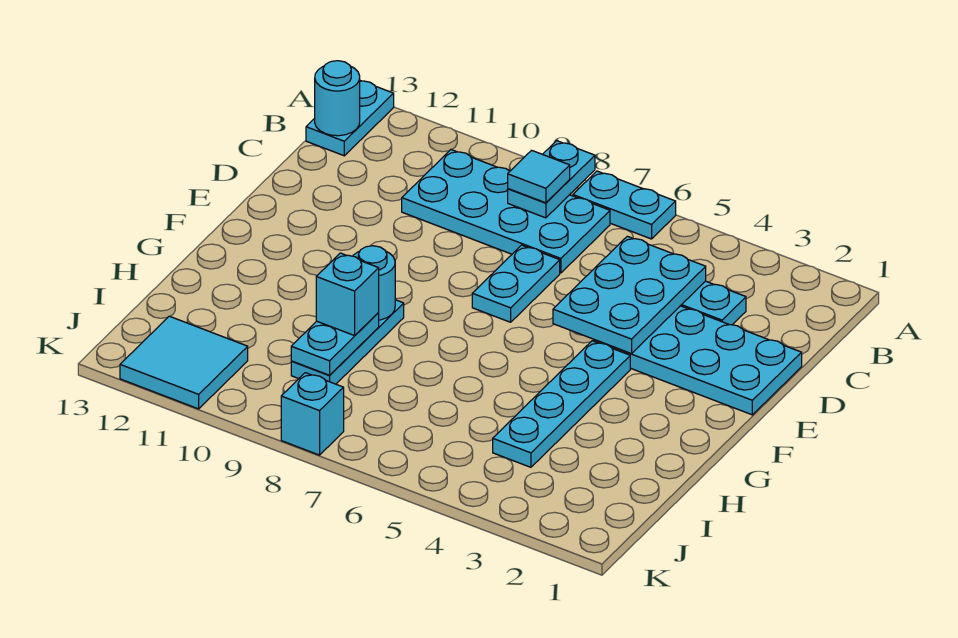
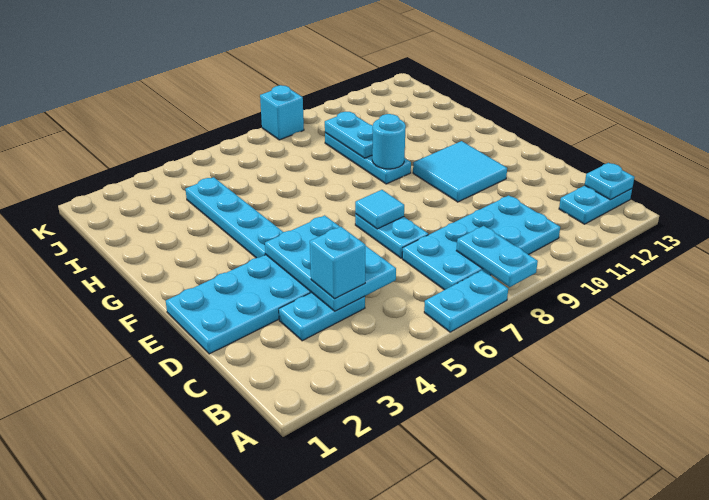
cyan 1x2 plate [306,81,394,156] -> cyan 1x2 plate turned to [559,186,632,224]
cyan 1x1 tile [508,150,570,203] -> cyan 1x1 tile moved to [355,190,404,229]
cyan 1x1 round brick [315,61,360,136] -> cyan 1x1 plate [585,163,634,200]
cyan 1x1 brick [316,253,379,336] -> cyan 1x1 brick moved to [310,227,366,299]
cyan 2x2 tile [120,316,248,409] -> cyan 2x2 tile moved to [413,141,507,202]

